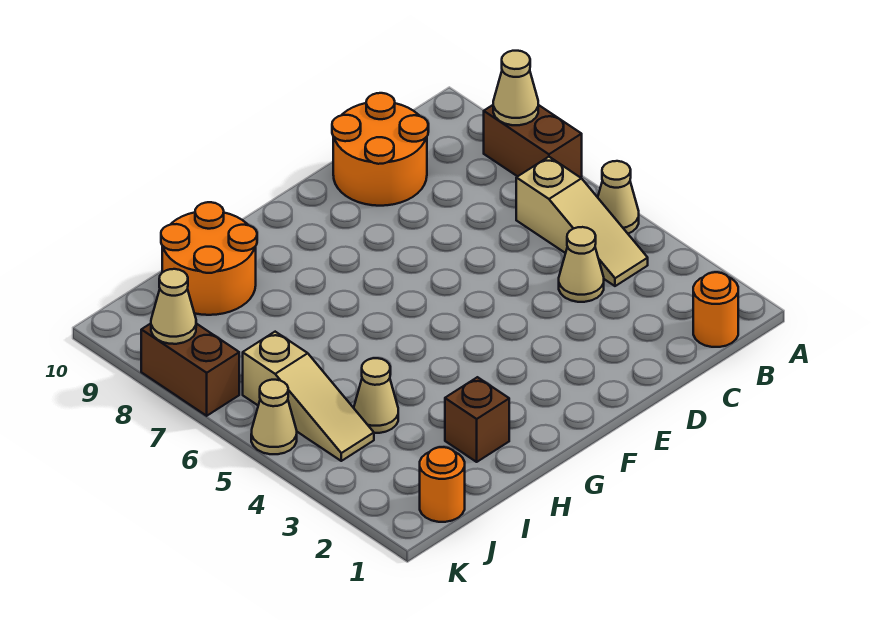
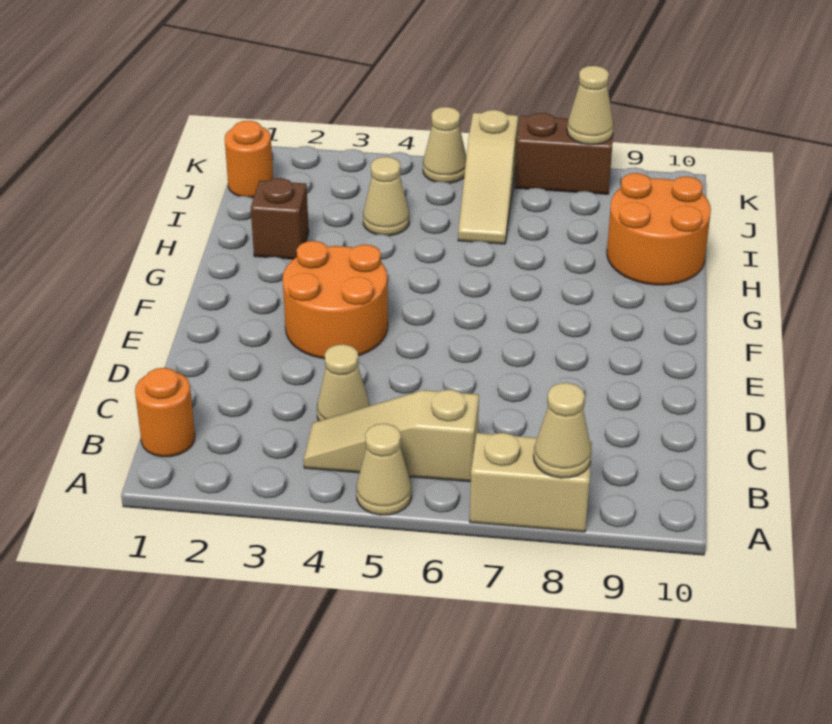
brown 1x2 brick [484,105,582,177] -> tan 1x2 brick [470,433,592,532]
orange 2x2 round brick [332,93,428,206] -> orange 2x2 round brick moved to [283,241,388,359]
tan 1x3 slope [243,332,374,461] -> tan 1x3 slope turned to [458,110,518,244]

